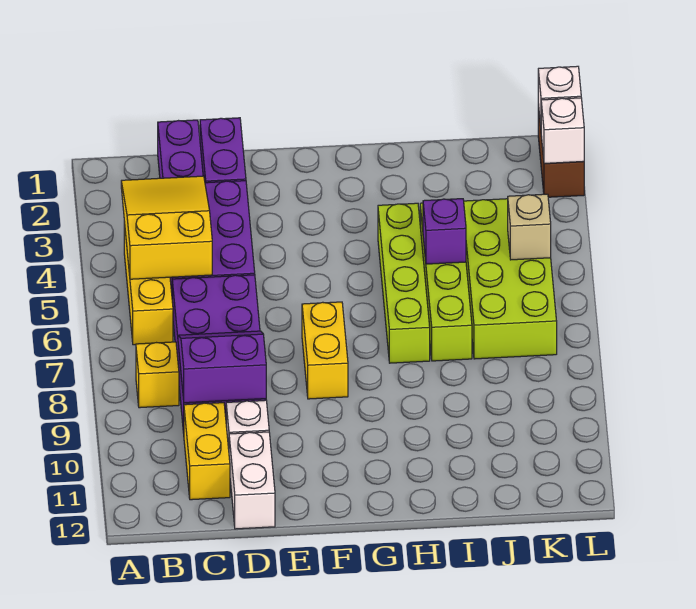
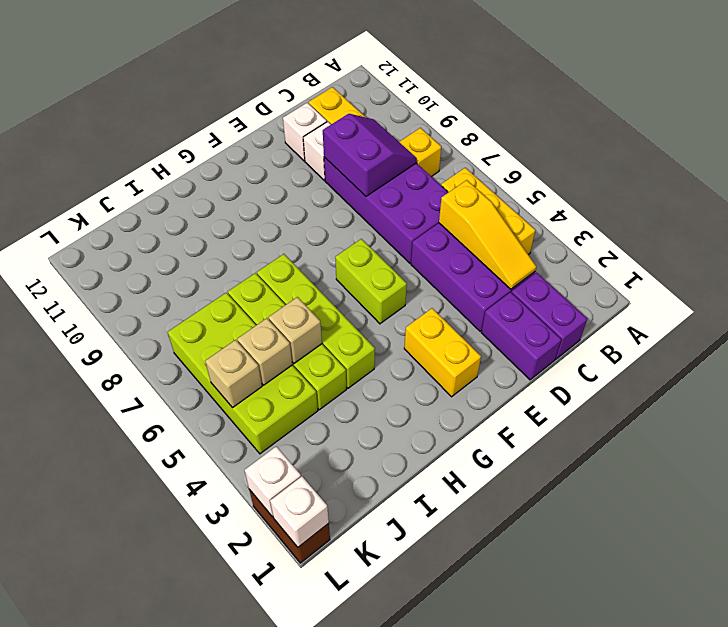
yellow 2x3 slope [121,176,212,279] -> yellow 1x3 slope [439,180,536,289]
purple 2x2 slope [178,331,266,403] -> purple 2x2 slope turned to [323,114,417,196]
white 1x2 brick [229,432,275,529] -> white 1x1 brick [283,103,327,161]
none -> lime 1x2 brick [335,239,407,324]
yellow 1x2 brick [302,302,348,399] -> yellow 1x2 brick moved to [404,308,481,397]
purple 1x1 brick [423,199,466,264] -> tan 1x1 brick [269,297,322,363]
none -> tan 1x1 brick [237,318,292,385]

